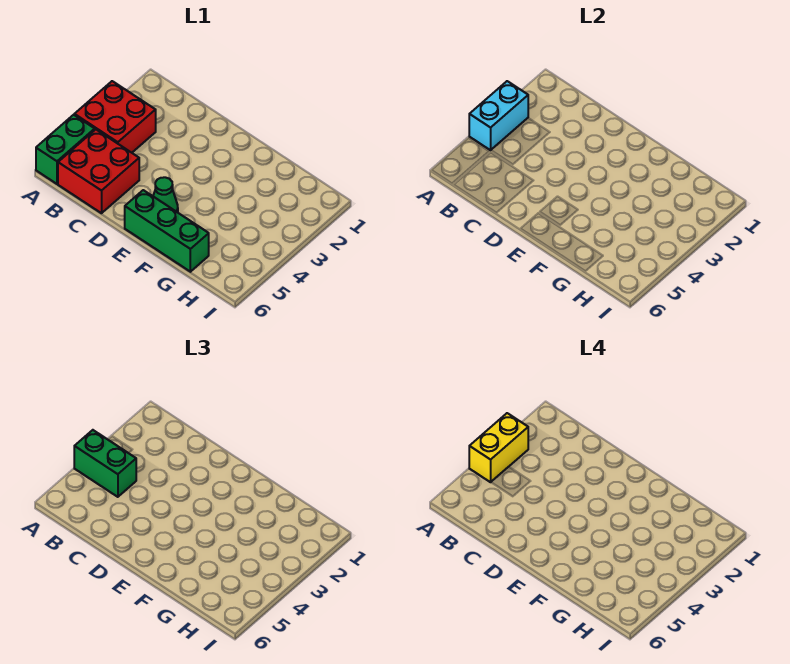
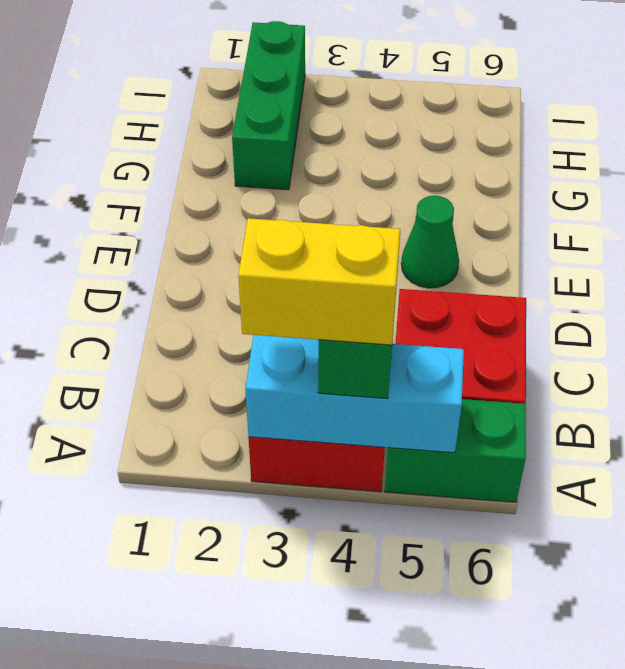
cyan 1x2 brick [469,81,528,150] -> cyan 1x3 brick [245,335,464,453]
green 1x3 brick [125,190,209,272] -> green 1x3 brick moved to [232,21,305,190]

